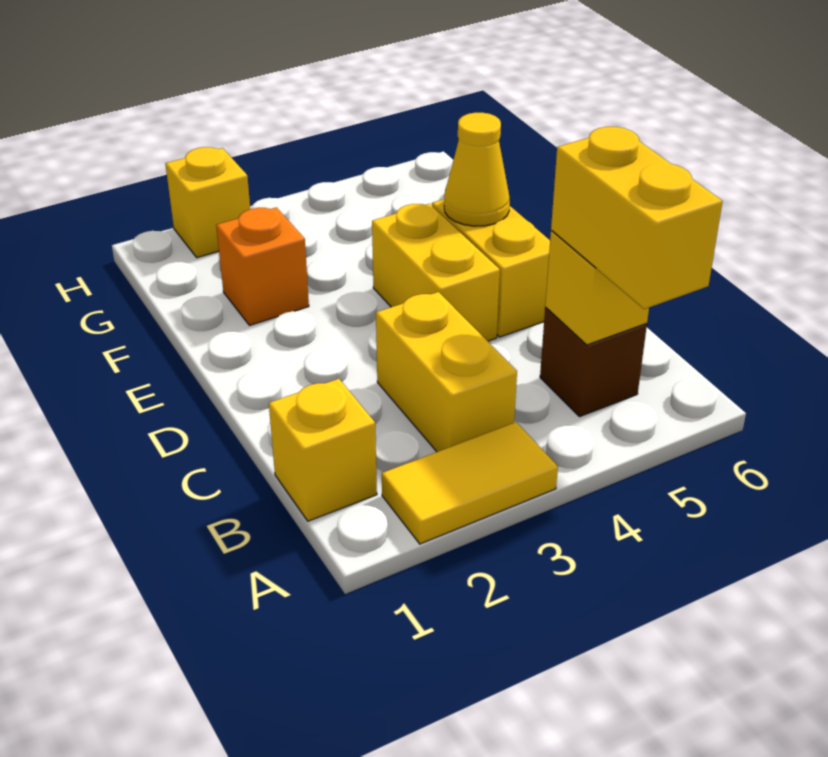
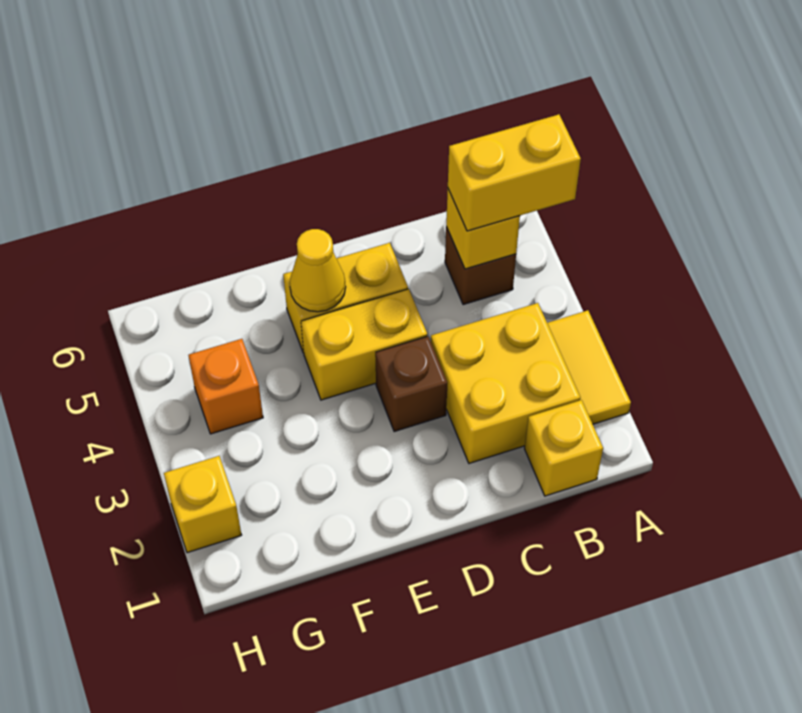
yellow 1x2 brick [376,292,517,452] -> yellow 2x2 brick [431,303,580,463]
none -> brown 1x1 brick [375,336,447,432]
orange 1x1 brick [216,207,309,325] -> orange 1x1 brick moved to [188,339,263,434]

